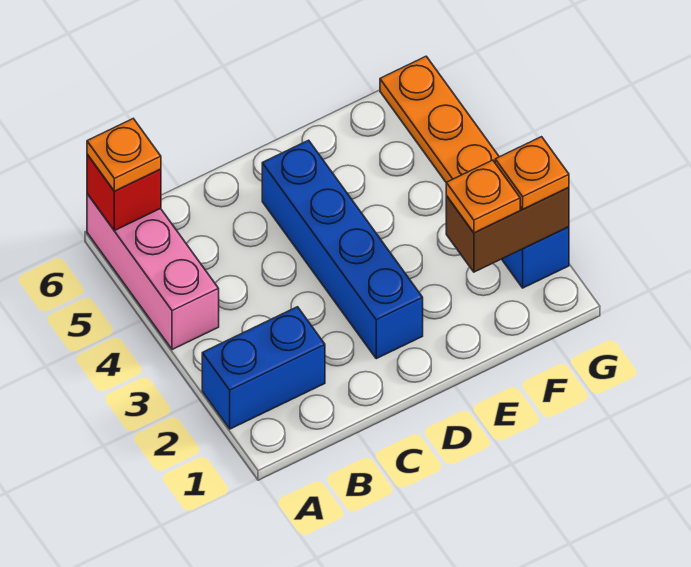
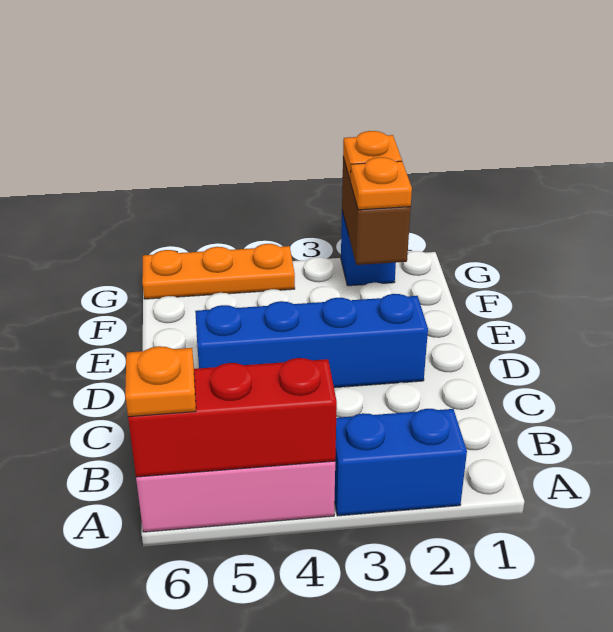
blue 1x2 brick [202,307,325,429] -> blue 1x2 brick turned to [335,409,467,516]
red 1x1 brick [87,154,161,231] -> red 1x3 brick [128,358,337,477]

